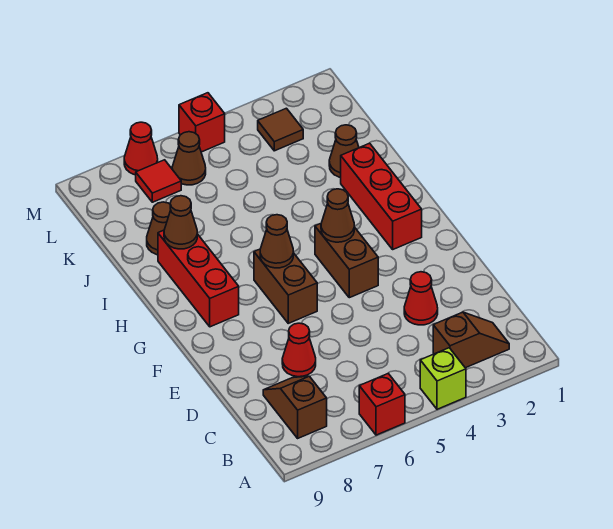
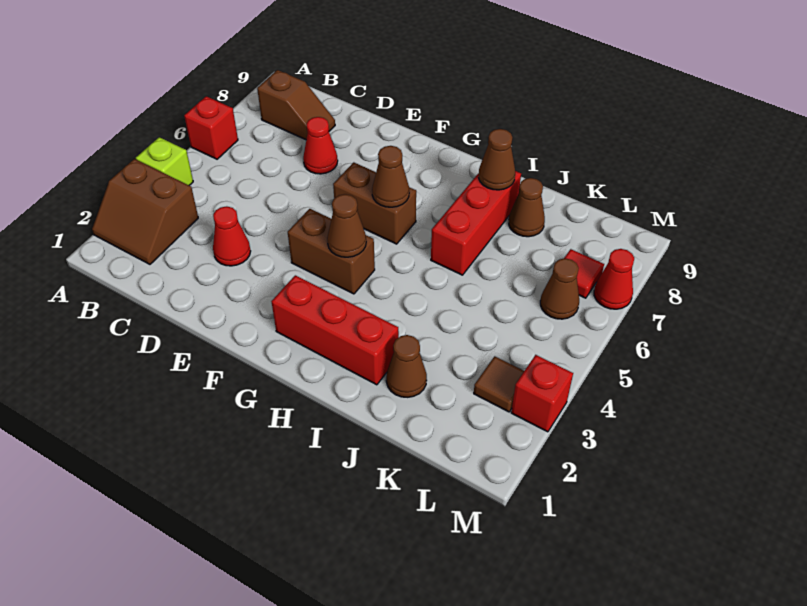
brown 1x2 slope [433,312,509,368] -> brown 2x2 slope [92,159,198,264]
red 1x3 brick [158,230,239,327] -> red 1x3 brick turned to [431,171,521,275]
red 1x1 brick [179,93,225,152] -> red 1x1 brick moved to [511,355,573,432]

